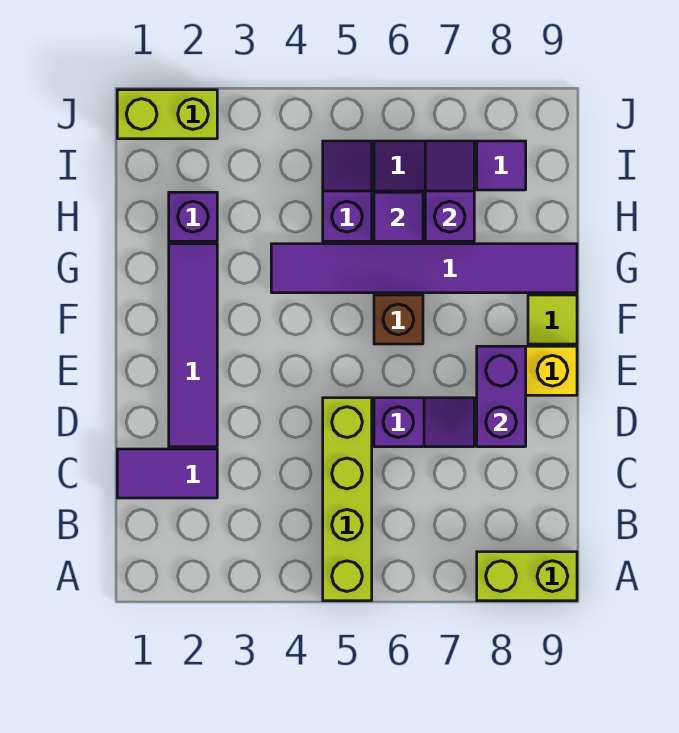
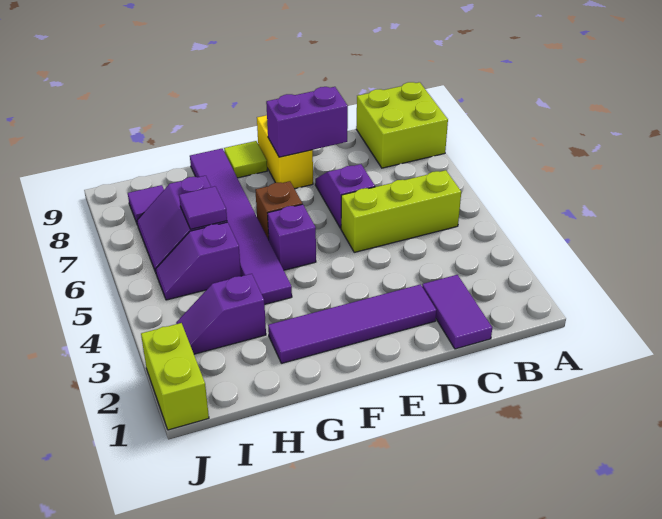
lime 1x4 brick [323,398,372,601] -> lime 1x3 brick [341,170,461,252]
lime 1x2 brick [477,552,577,601] -> lime 2x2 brick [356,82,448,168]
purple 1x1 brick [169,192,217,241] -> purple 1x1 brick moved to [268,204,316,270]
purple 1x2 slope [425,141,474,241] -> purple 1x2 slope moved to [176,274,266,354]

